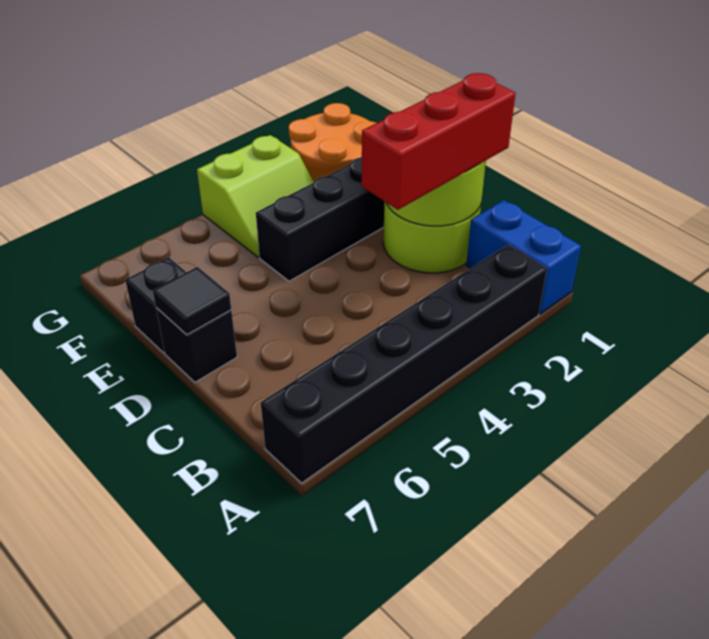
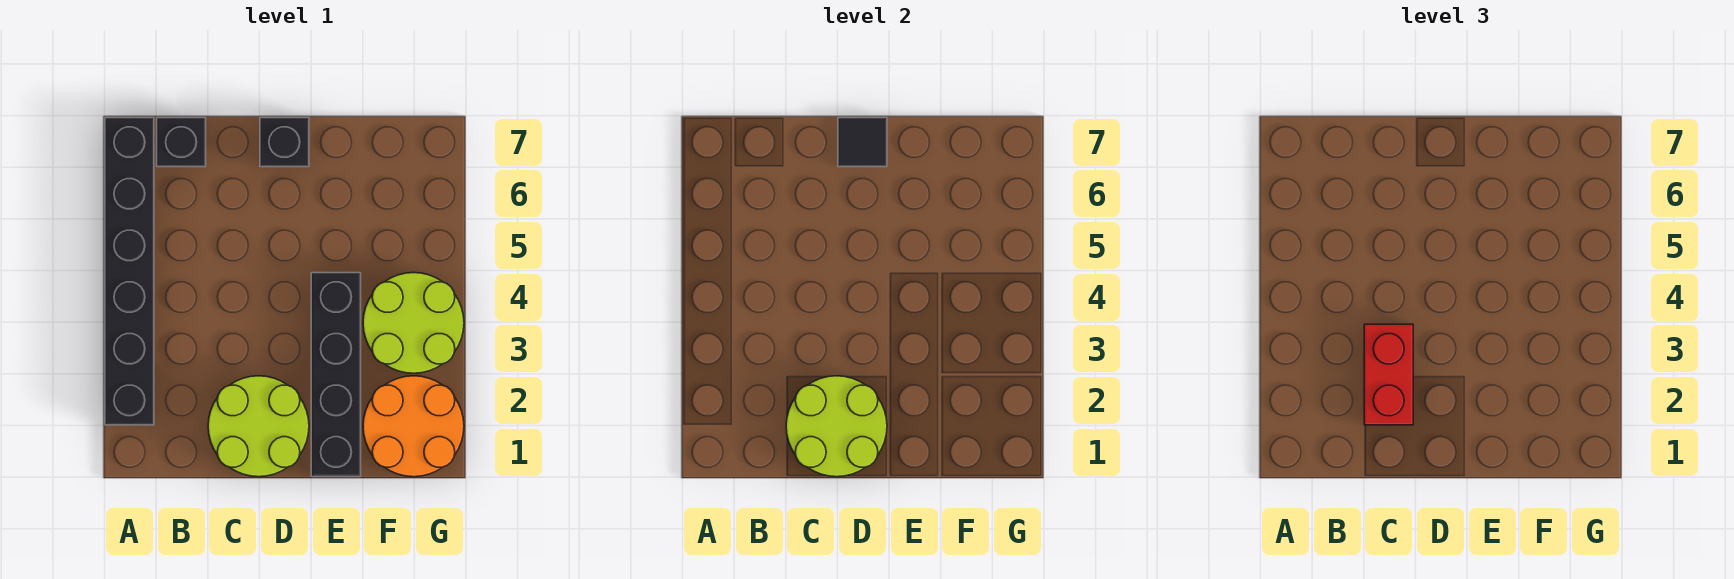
blue 1x2 brick [466,200,581,314] -> none
red 1x3 brick [362,73,516,210] -> red 1x2 brick [1364,324,1413,425]
black 1x1 brick [125,257,186,353] -> black 1x1 brick moved to [157,118,206,167]
lime 2x2 slope [197,135,314,257] -> lime 2x2 round brick [363,273,464,373]

